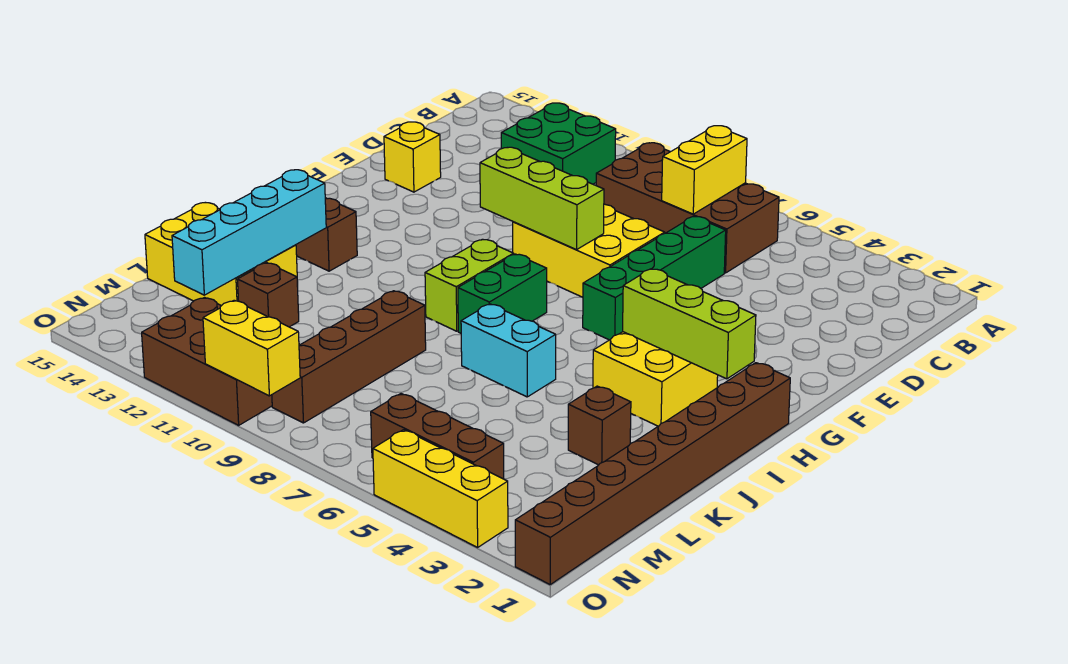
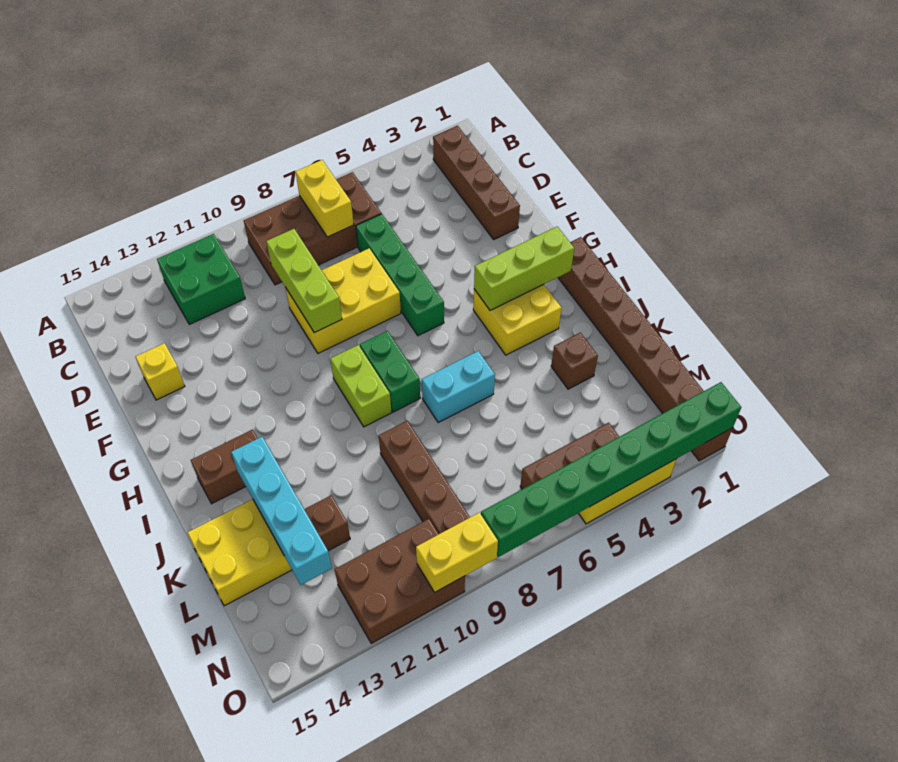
none -> brown 1x4 brick [433,126,520,239]
lime 1x3 brick [480,147,604,250] -> lime 1x3 brick turned to [266,229,342,333]
none -> green 1x8 brick [481,382,741,557]

